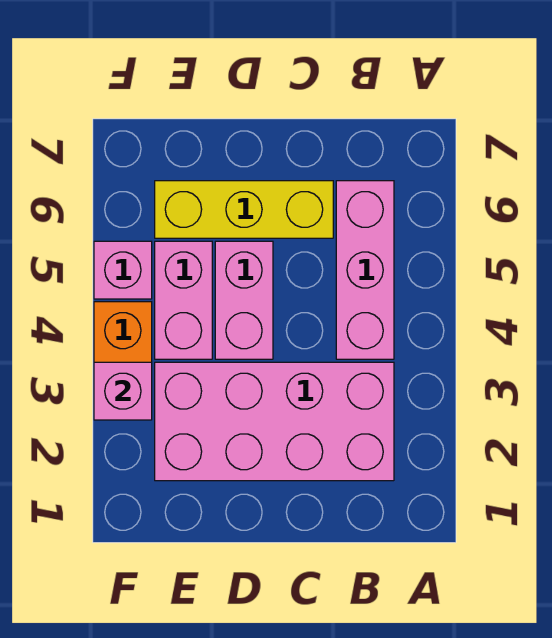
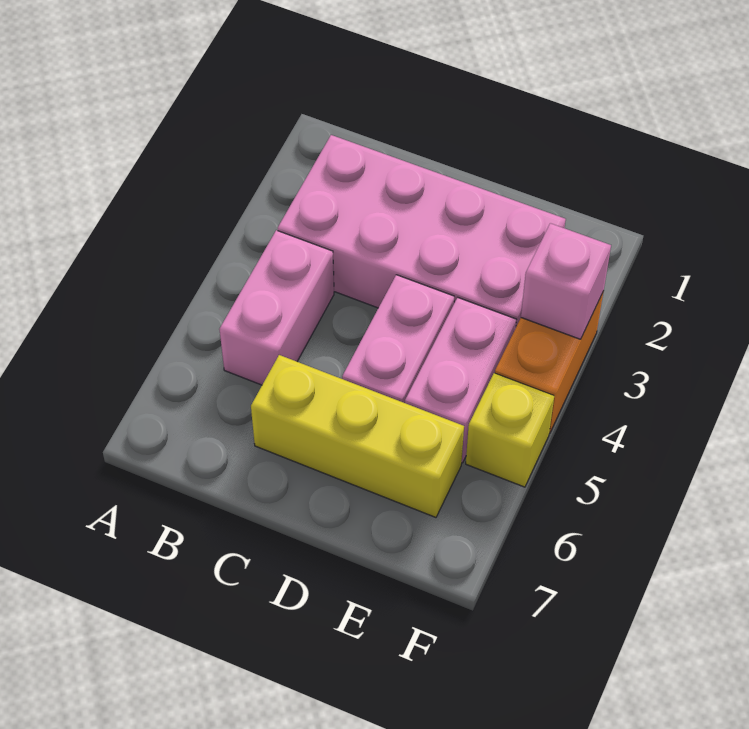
pink 1x3 brick [336,181,394,359] -> pink 1x2 brick [219,230,334,385]
pink 1x1 brick [94,241,152,299] -> yellow 1x1 brick [466,373,554,487]

